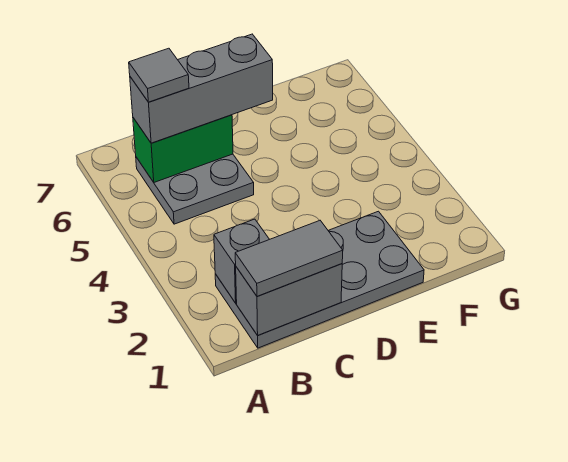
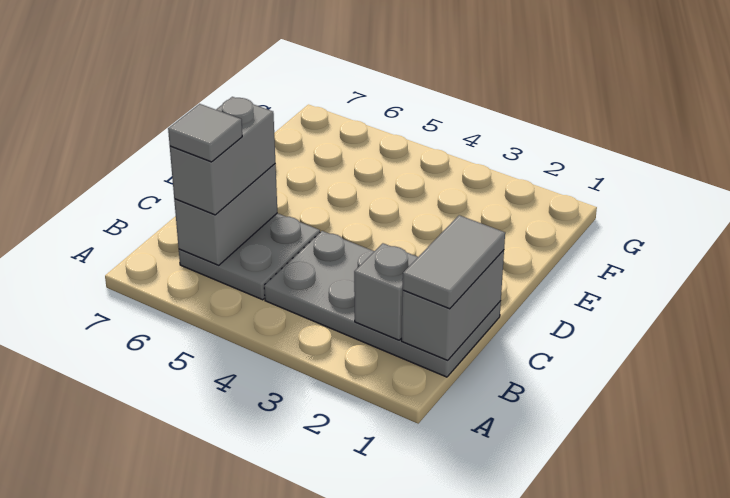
grey 2x4 plate [215,211,424,348] -> grey 2x4 plate turned to [264,231,501,377]
green 1x2 brick [133,115,233,182] -> grey 1x2 brick [174,164,277,265]
grey 1x3 brick [130,34,273,143] -> grey 1x2 brick [170,97,275,215]

